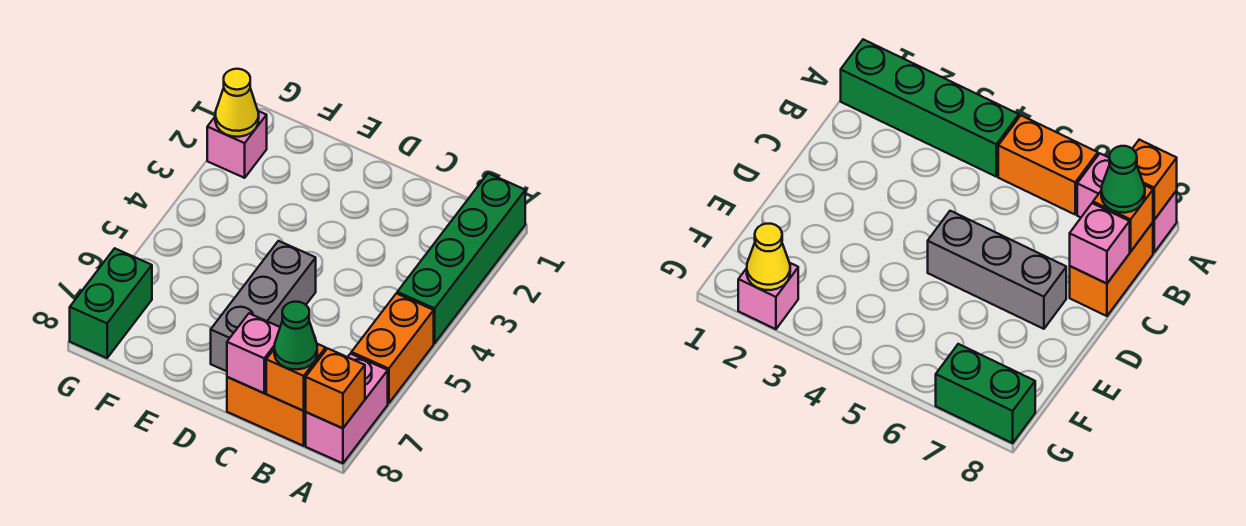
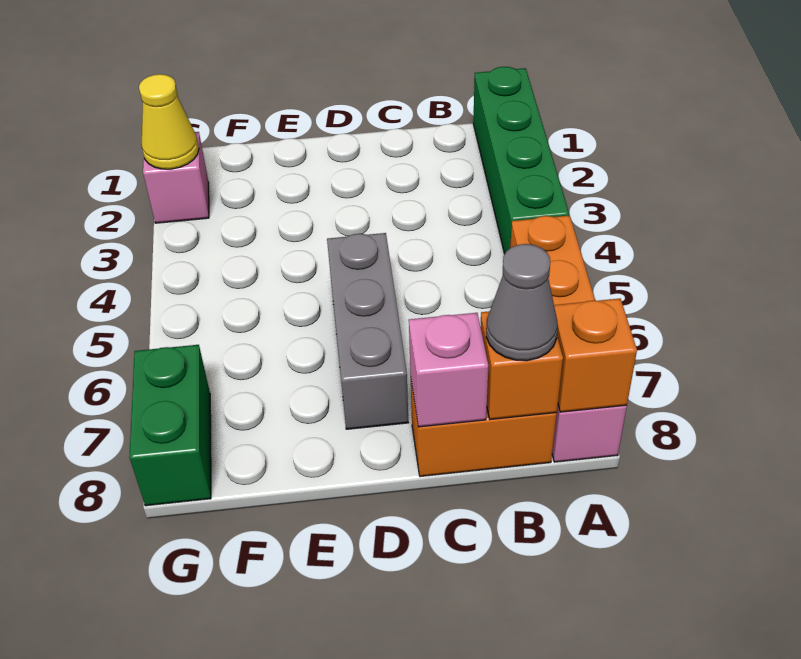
green 1x1 cone [274,302,317,369] -> grey 1x1 cone [486,244,558,361]

